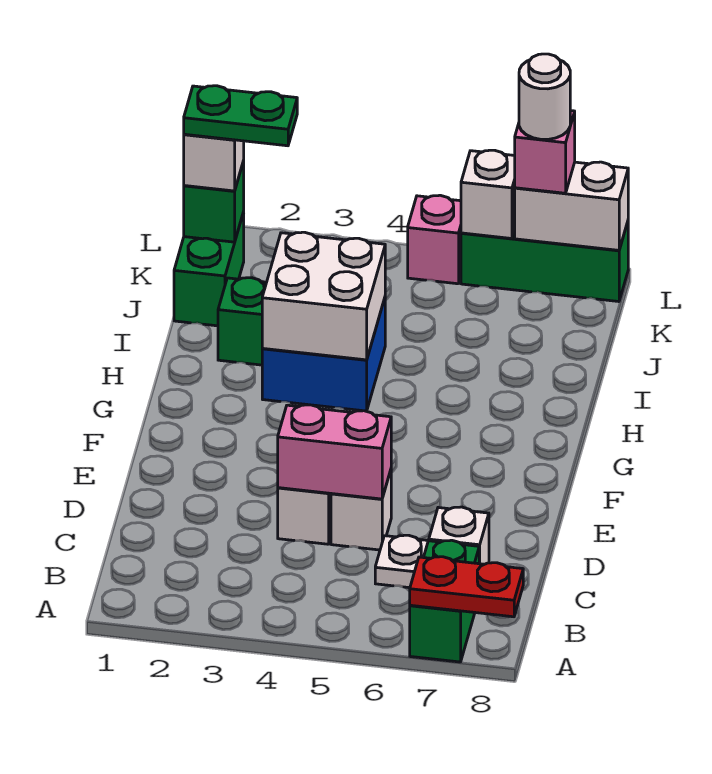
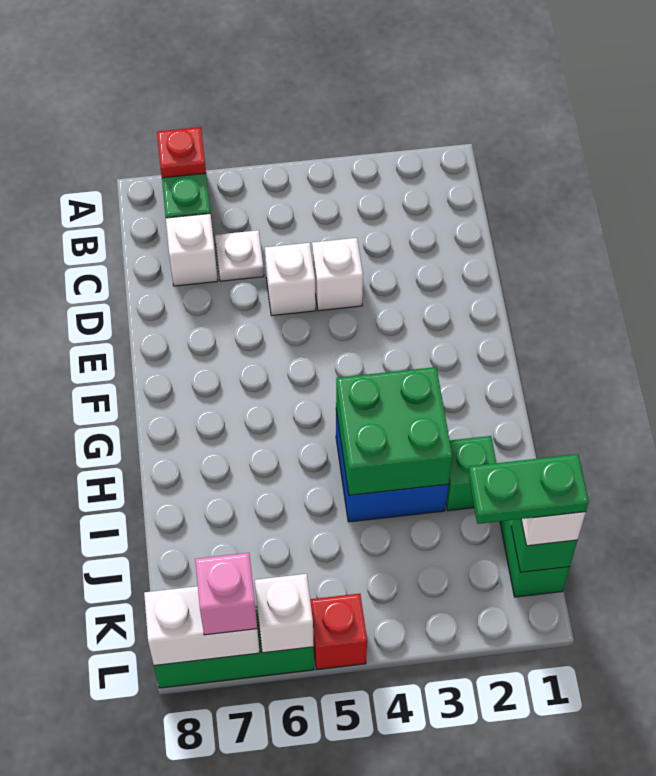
red 1x2 plate [410,557,523,617] -> red 1x1 plate [157,127,206,178]
pink 1x2 brick [278,405,391,499] -> none
white 2x2 brick [262,232,385,360] -> green 2x2 brick [336,367,452,495]
pink 1x1 brick [408,195,461,284] -> red 1x1 brick [310,594,367,670]
white 1x1 round brick [519,54,570,139] -> none

